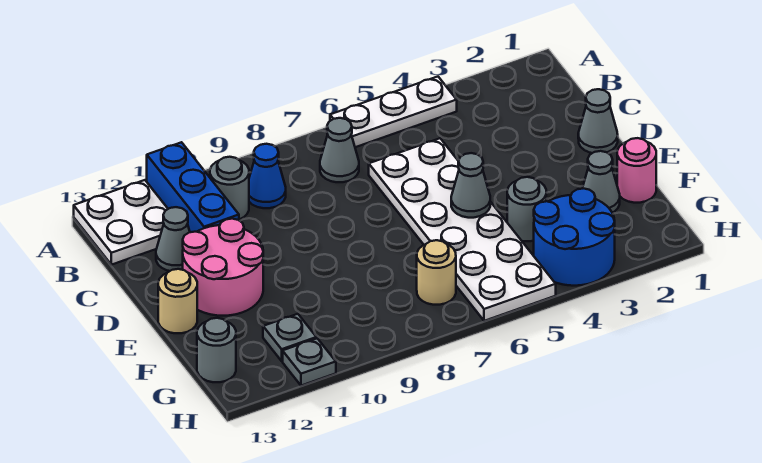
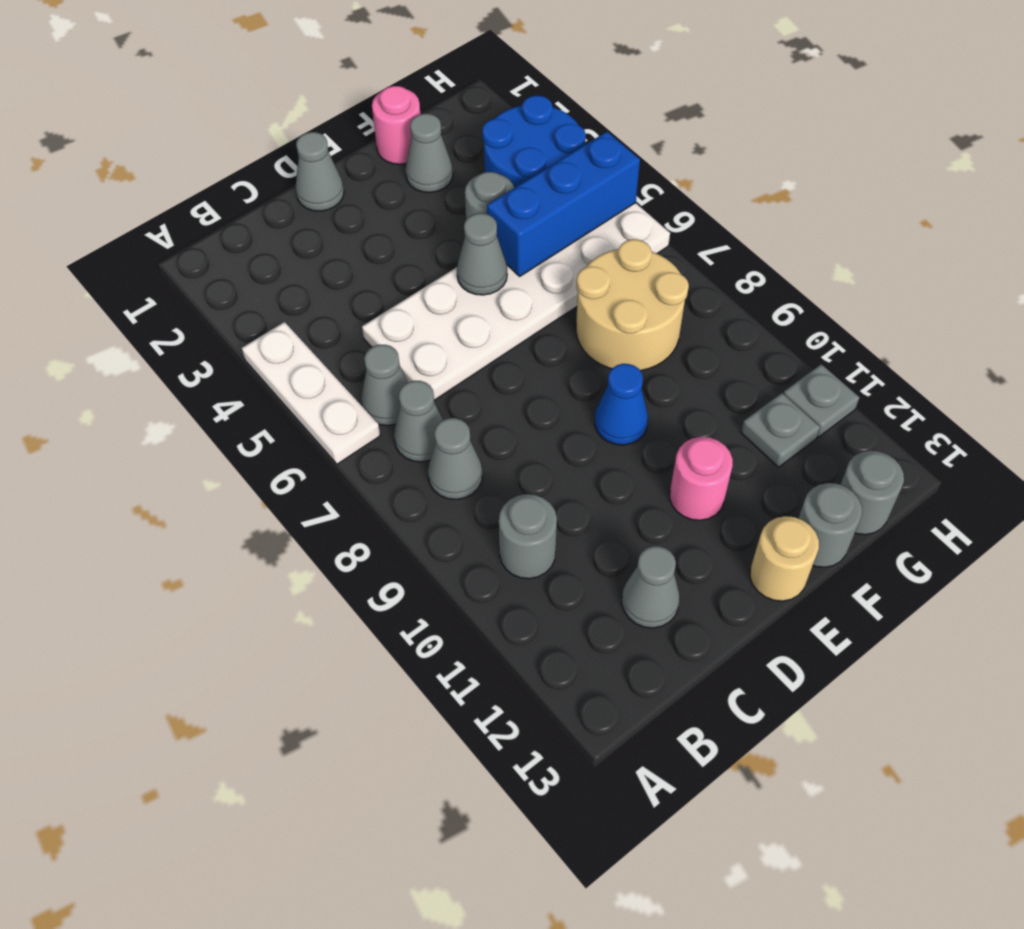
blue 1x3 brick [147,142,239,232] -> blue 1x3 brick moved to [487,132,640,276]
white 2x2 plate [74,180,168,265] -> none
none -> grey 1x1 cone [361,345,408,426]
none -> grey 1x1 cone [428,418,482,499]
blue 1x1 cone [249,144,286,208] -> blue 1x1 cone moved to [595,364,648,445]
pink 2x2 round brick [183,219,263,316] -> pink 1x1 round brick [670,437,733,520]
none -> grey 1x1 round brick [798,483,862,567]
tan 1x1 round brick [417,240,456,305] -> tan 2x2 round brick [576,239,689,371]

